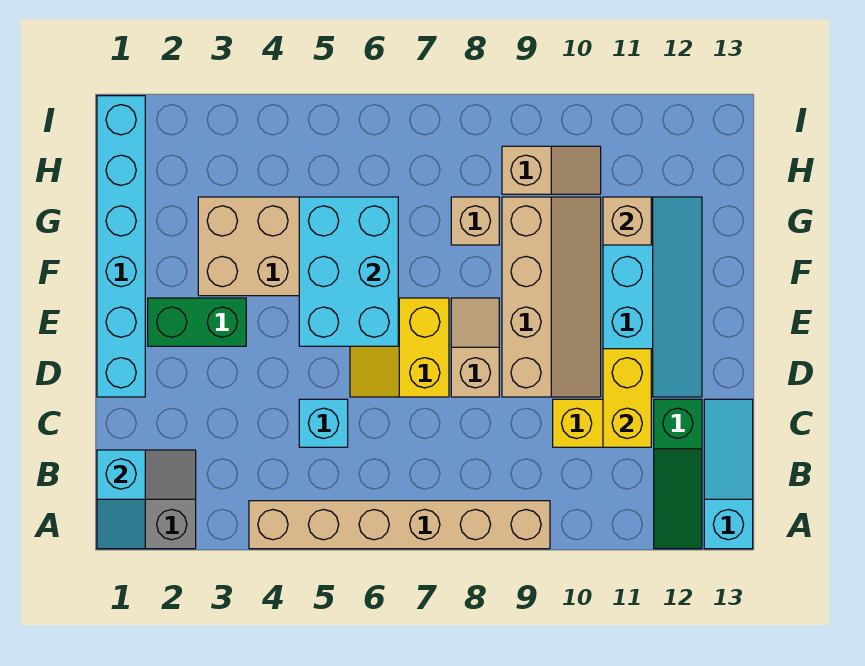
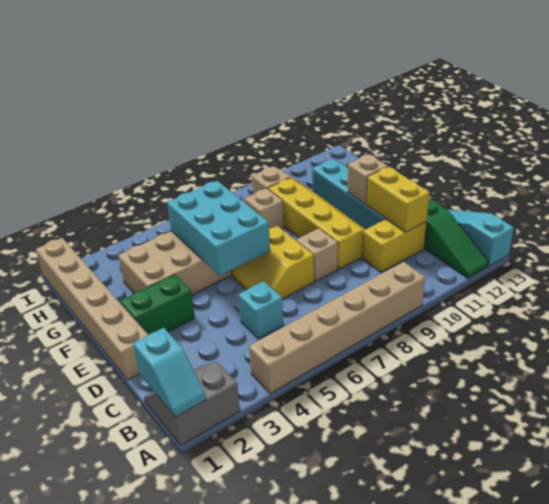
cyan 1x6 brick [97,96,145,397] -> tan 1x6 brick [36,238,148,380]
tan 2x4 slope [502,197,601,397] -> yellow 2x4 slope [268,178,366,269]
tan 1x1 brick [603,197,651,245] -> tan 1x1 brick moved to [348,154,388,204]

